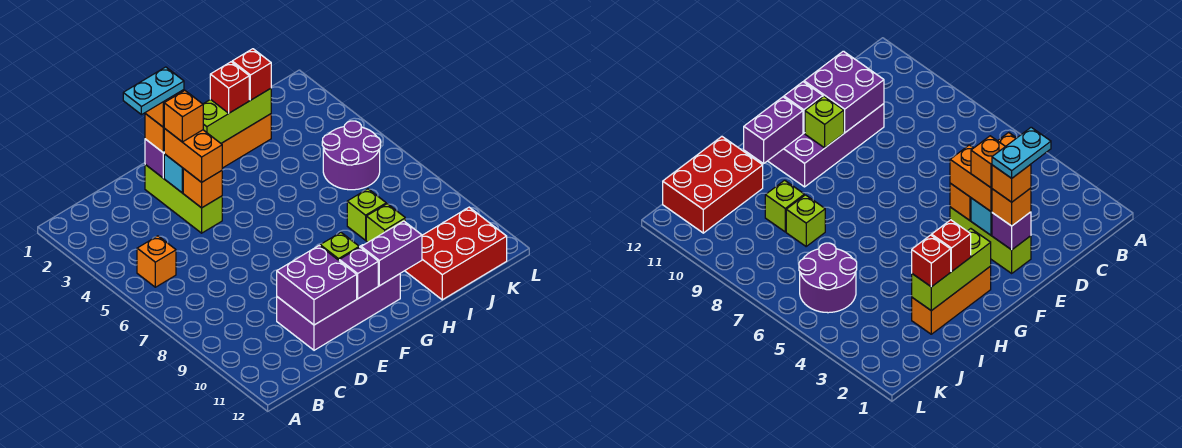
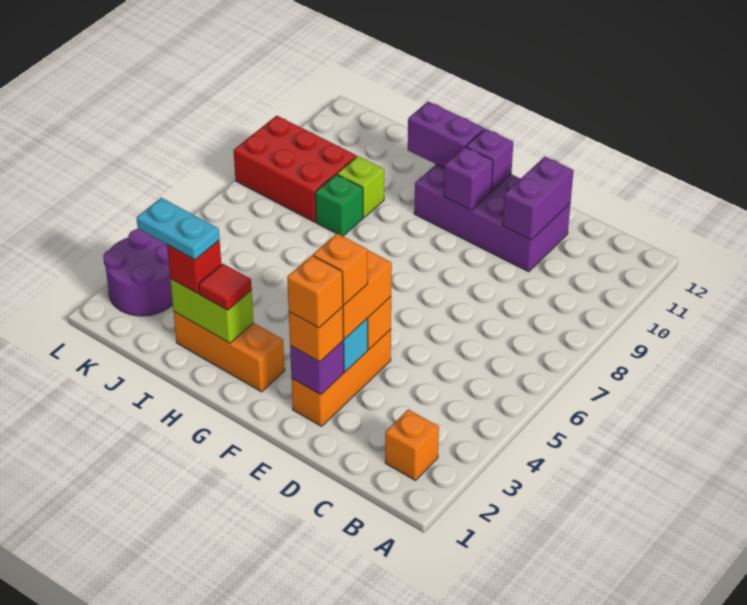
orange 1x1 brick [137,236,176,287] -> orange 1x1 brick moved to [385,409,439,481]
cyan 1x2 plate [123,67,184,115] -> cyan 1x2 plate moved to [137,198,220,260]
purple 2x2 brick [277,246,357,325] -> purple 1x2 brick [503,157,574,240]
lime 1x3 brick [145,165,222,233] -> orange 1x3 brick [292,329,391,426]
lime 1x1 brick [320,233,359,260] -> purple 1x1 brick [444,147,493,210]
lime 1x3 brick [203,88,271,143] -> lime 1x2 brick [170,279,254,343]
red 1x1 brick [210,62,249,113] -> red 1x1 tile [199,264,252,310]
lime 1x1 brick [347,189,386,240] -> green 1x1 brick [315,174,363,236]
red 2x3 brick [405,207,507,300] -> red 2x3 brick moved to [234,116,356,222]
purple 2x2 round brick [322,121,381,190] -> purple 2x2 round brick moved to [103,229,173,316]

